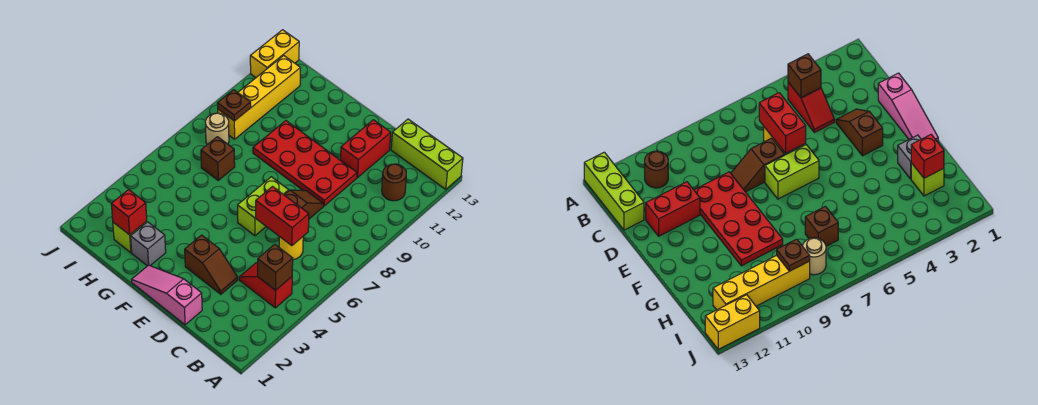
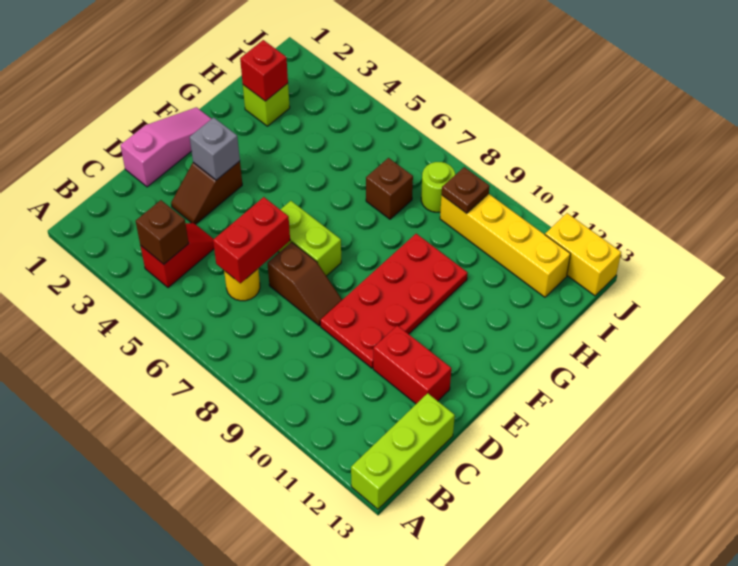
brown 1x1 round brick [382,164,406,201] -> none
grey 1x1 brick [131,222,166,266] -> grey 1x1 brick moved to [190,117,240,180]
tan 1x1 round brick [205,113,229,145] -> lime 1x1 round brick [421,162,455,212]

